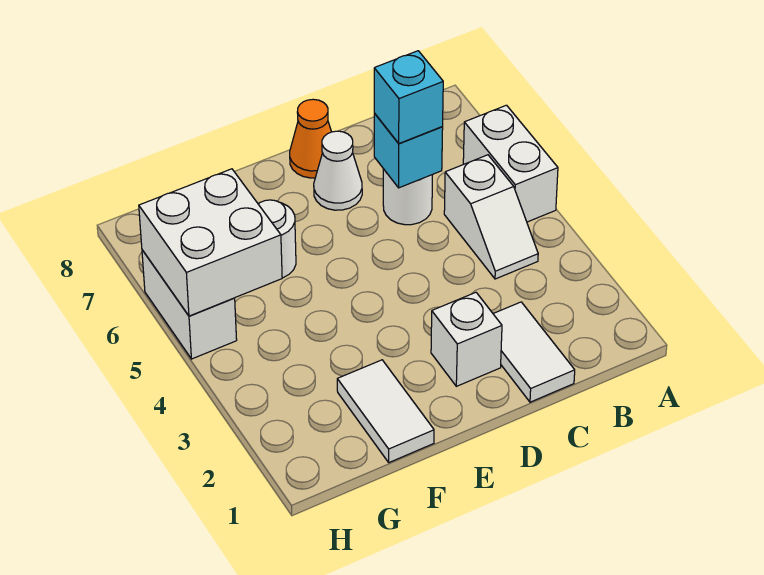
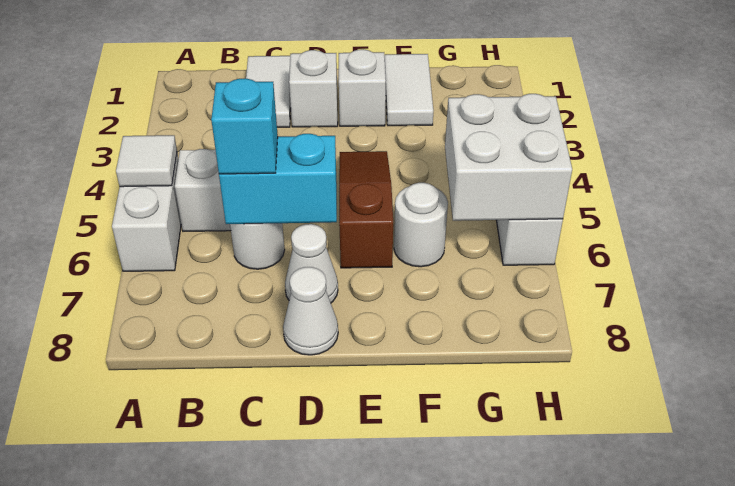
none -> white 1x1 tile [116,135,177,187]
cyan 1x1 brick [374,113,443,188] -> cyan 1x2 brick [219,134,337,224]
orange 1x1 cone [290,99,331,178] -> white 1x1 cone [283,267,338,355]
none -> white 1x1 brick [339,49,386,126]
none -> brown 1x3 slope [339,151,393,268]

